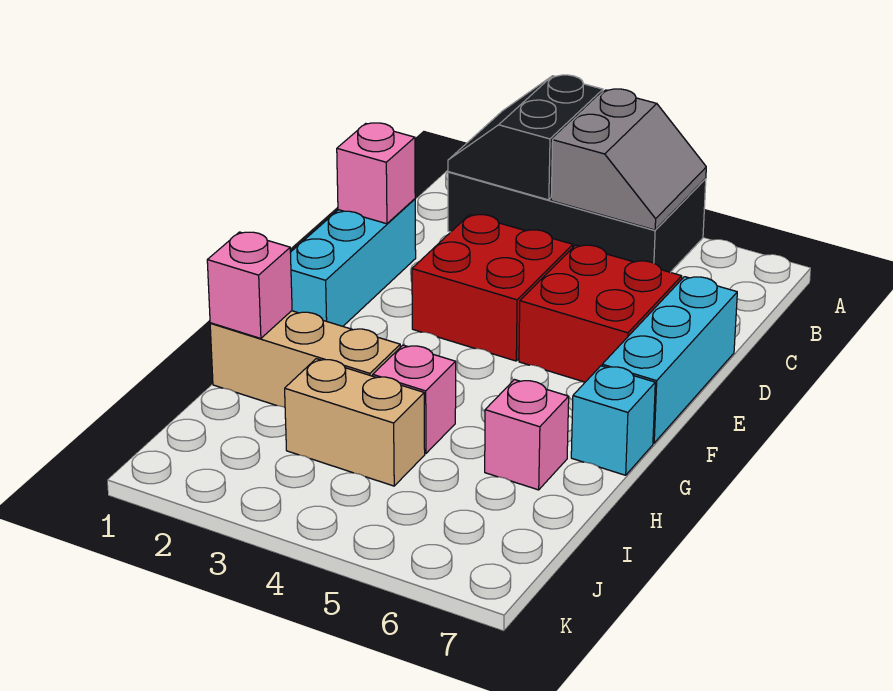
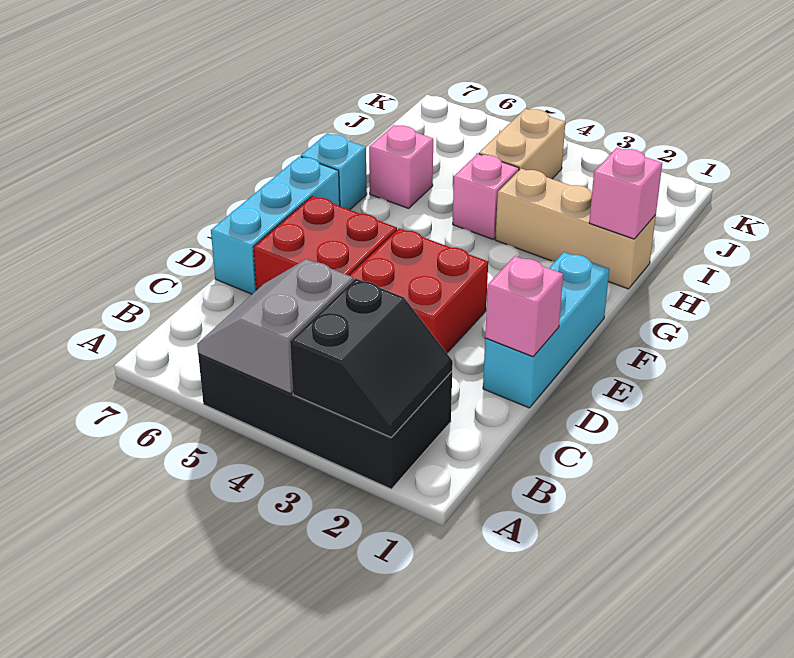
tan 1x2 brick [285,359,425,486] -> tan 1x2 brick turned to [479,109,565,179]

